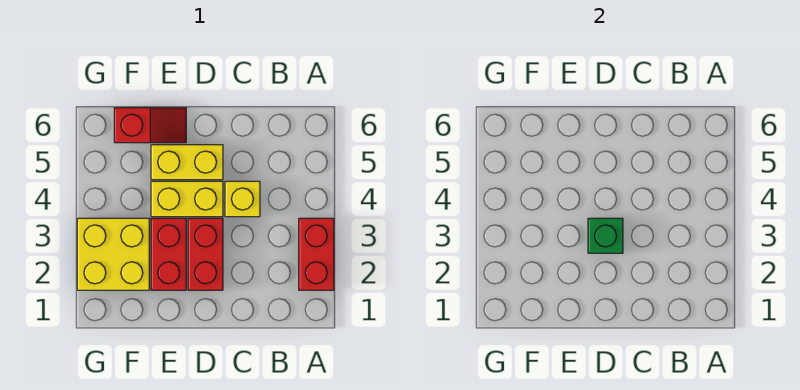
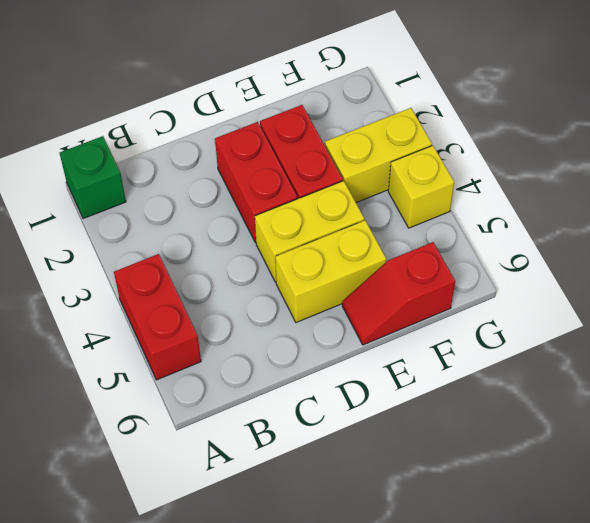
red 1x2 brick [299,218,334,290] -> red 1x2 brick moved to [114,254,201,380]
yellow 1x1 brick [225,181,260,217] -> yellow 1x1 brick moved to [388,146,454,228]
green 1x1 brick [588,218,623,253] -> green 1x1 brick moved to [60,136,126,219]
yellow 2x2 brick [77,218,149,290] -> yellow 1x2 brick [325,108,432,203]

